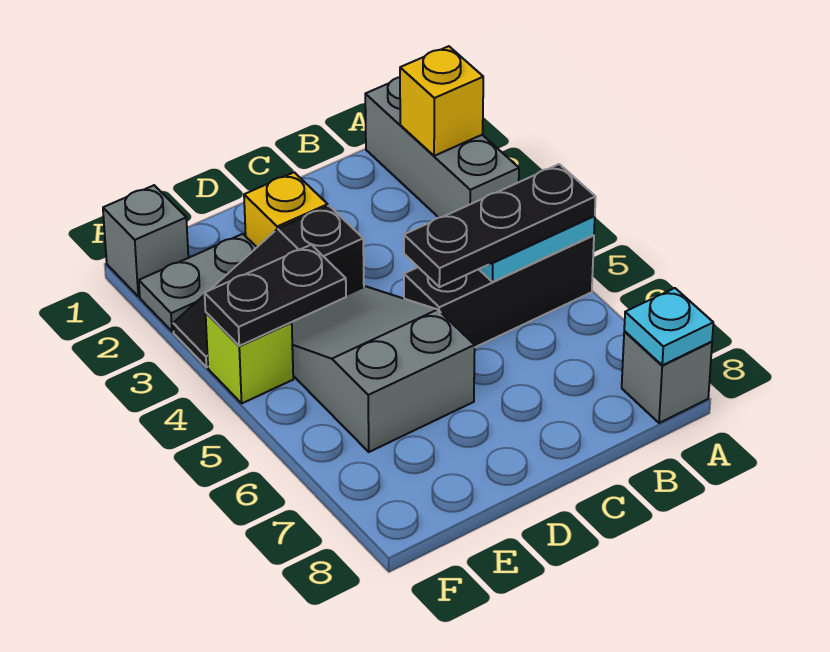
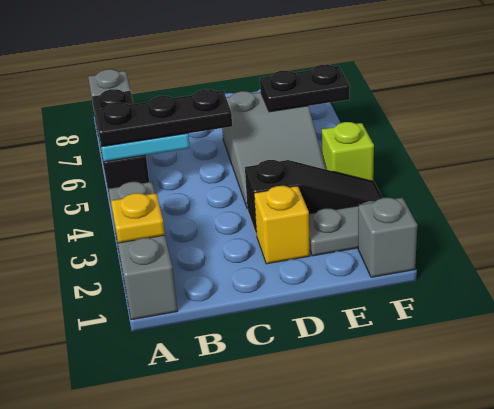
yellow 1x1 brick [400,46,483,156] -> yellow 1x1 plate [111,193,165,243]
black 1x3 brick [404,235,594,347] -> black 1x3 brick turned to [92,89,149,205]
cyan 1x1 plate [624,288,713,365] -> none
black 1x2 plate [205,245,346,346] -> black 1x2 plate moved to [260,64,350,112]

